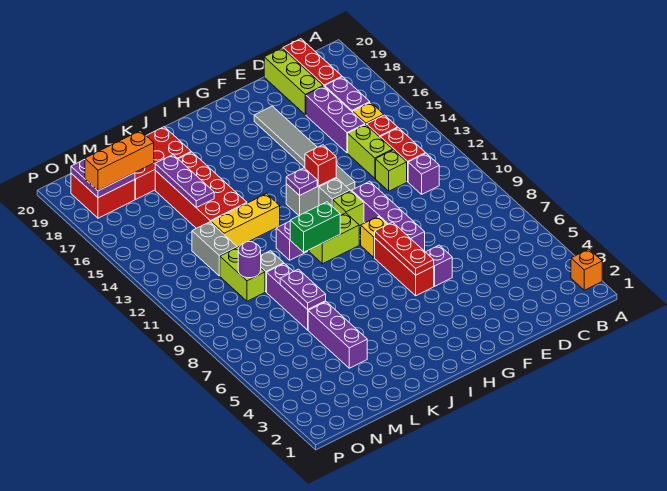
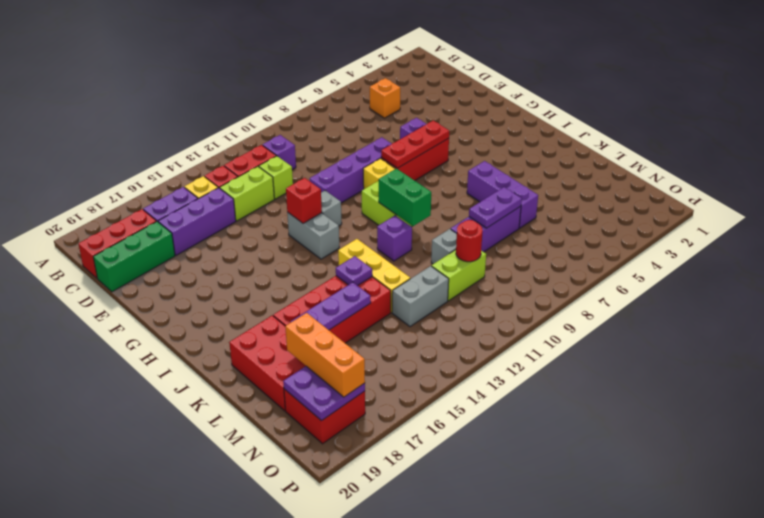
orange 1x1 brick [571,249,602,290] -> orange 1x1 brick moved to [370,78,400,118]
lime 1x3 brick [264,48,323,115] -> green 1x3 brick [93,221,175,292]
grey 1x6 tile [254,106,355,191] -> none
lime 1x1 brick [333,191,364,226] -> none
purple 1x1 plate [286,168,317,196] -> purple 1x1 plate moved to [336,256,372,286]
purple 1x3 brick [308,302,367,368] -> purple 1x3 brick turned to [467,161,538,228]
purple 1x1 round brick [238,241,261,278] -> red 1x1 round brick [456,220,483,262]

